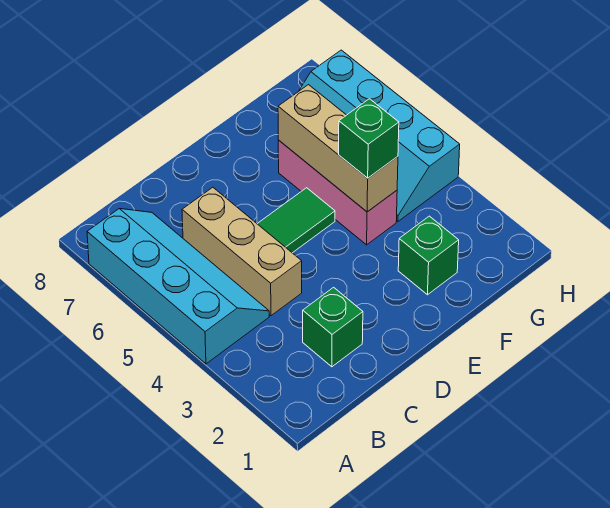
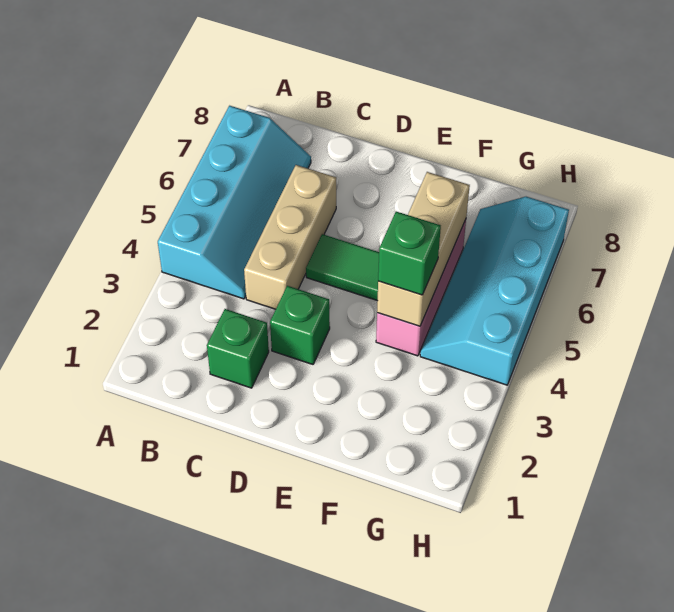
green 1x1 brick [398,216,459,295] -> green 1x1 brick moved to [270,286,330,364]

